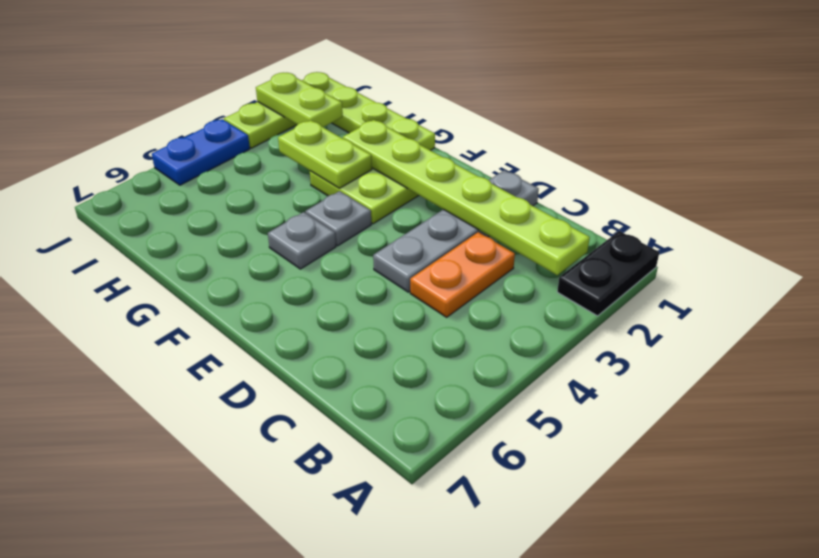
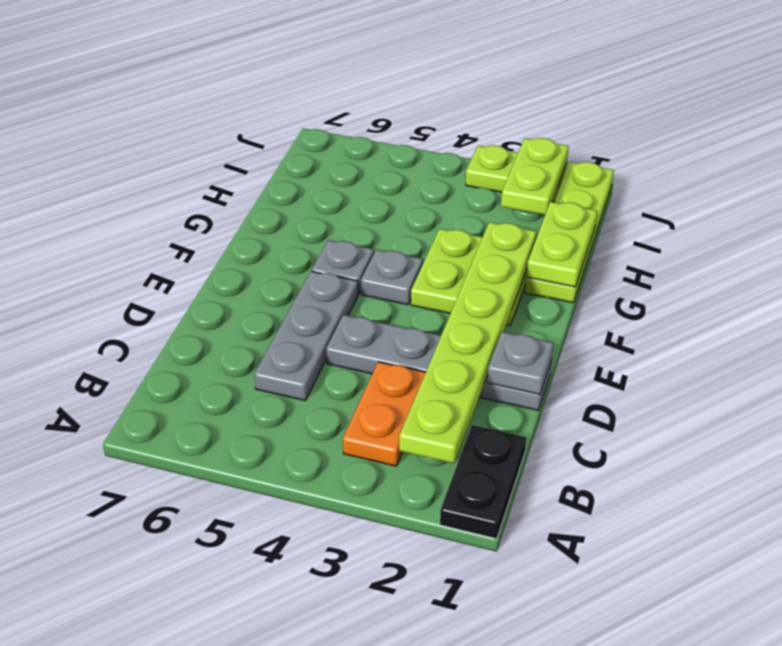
black 1x2 plate [557,231,659,316] -> black 1x2 plate turned to [440,425,526,539]
orange 1x2 plate [410,232,515,317] -> orange 1x2 plate turned to [343,362,426,466]
none -> grey 1x3 plate [254,271,358,401]
none -> grey 1x1 plate [487,332,554,394]
lime 1x2 plate [278,120,372,188] -> lime 1x2 plate moved to [526,202,597,287]
blue 1x2 plate [152,119,250,185] -> none

